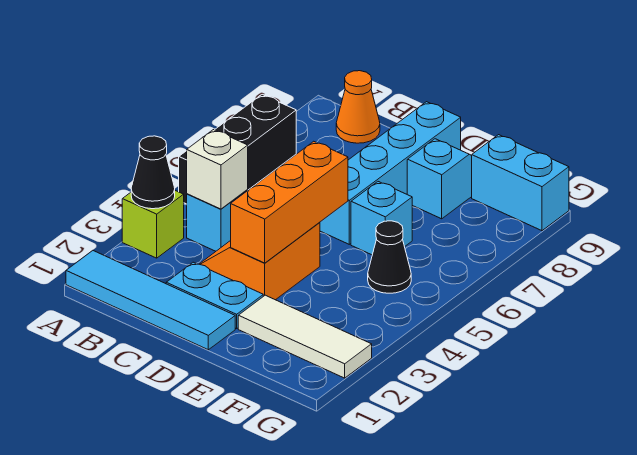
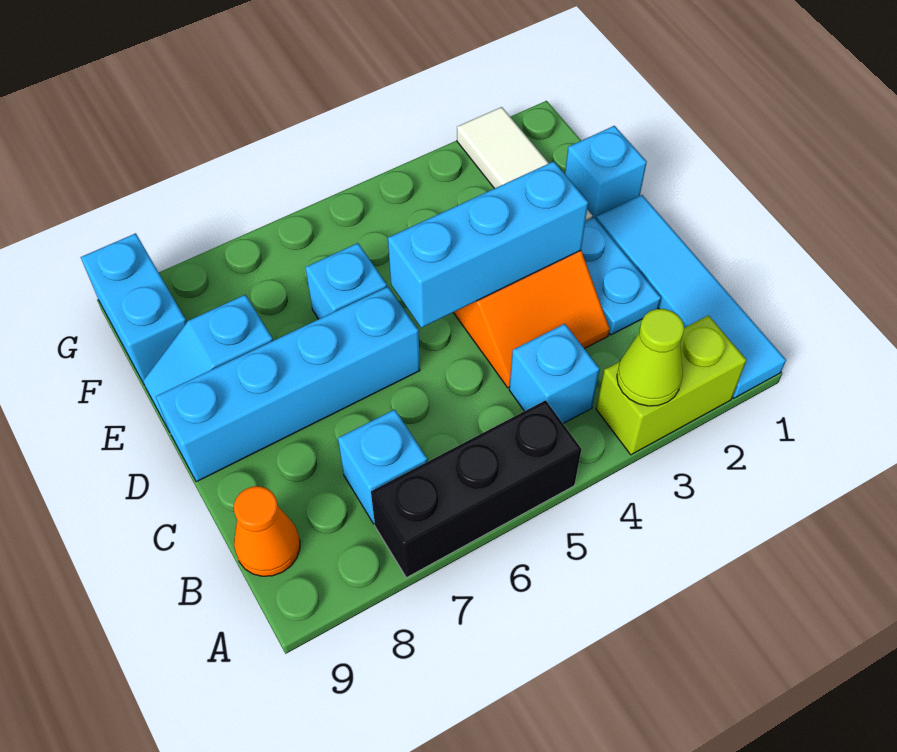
lime 1x1 brick [122,191,184,258] -> lime 1x2 brick [596,315,746,455]
black 1x1 cone [131,136,175,209] -> lime 1x1 cone [617,309,684,406]
white 1x1 brick [187,130,248,209] -> none
none -> cyan 1x1 brick [338,409,427,524]
orange 1x3 brick [231,141,348,263] -> cyan 1x3 brick [388,161,588,328]
none -> cyan 1x1 brick [565,126,647,219]
black 1x1 cone [368,221,411,293] -> none

